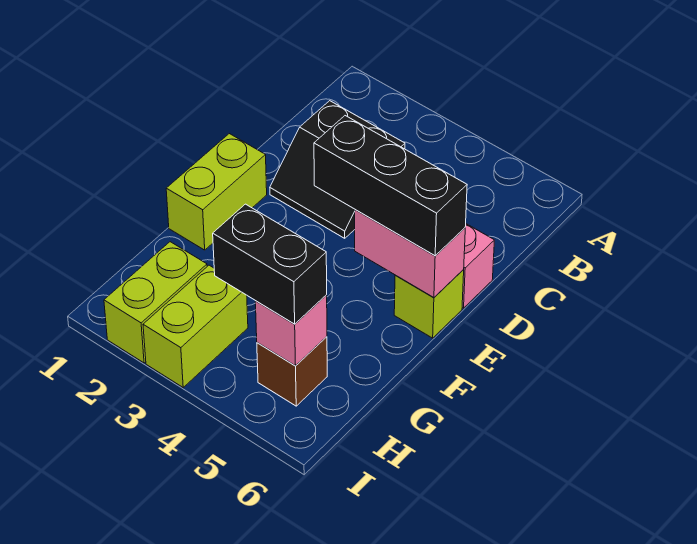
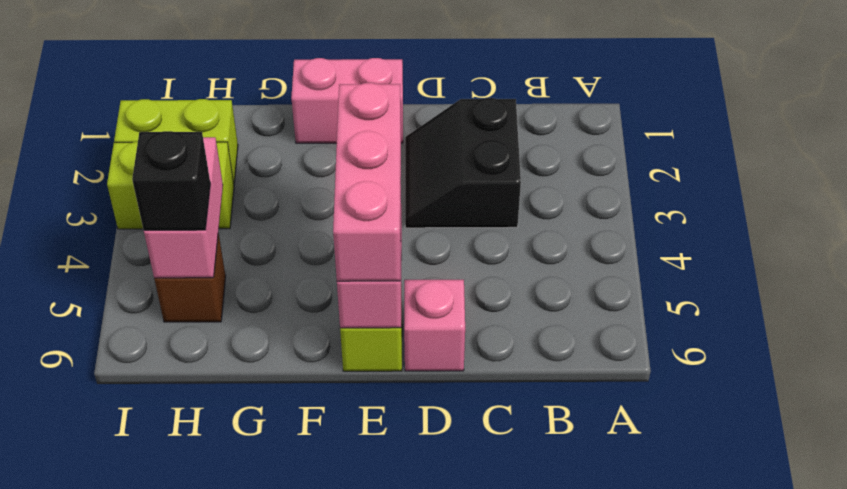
lime 1x2 brick [166,134,267,250] -> pink 1x2 brick [291,58,403,143]
black 1x3 brick [314,116,467,256] -> pink 1x3 brick [333,83,401,281]
black 1x2 brick [213,204,327,324] -> black 1x1 brick [132,131,210,230]
pink 1x1 brick [255,295,327,366] -> pink 1x2 brick [144,137,223,278]

